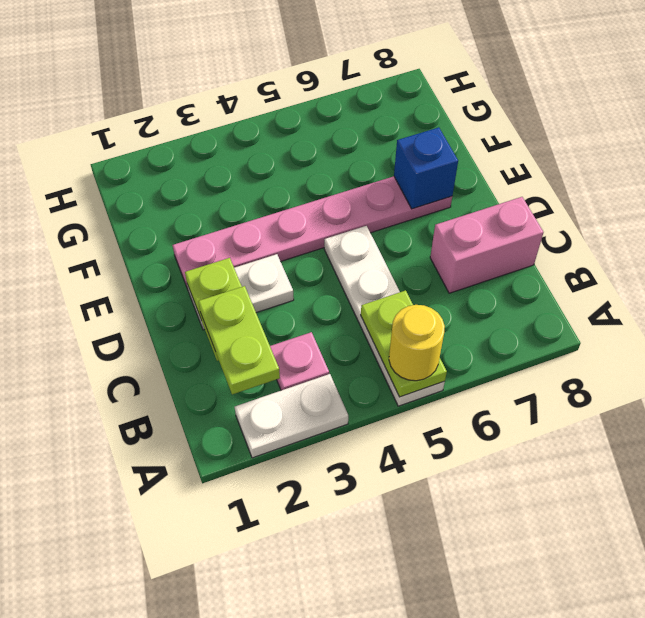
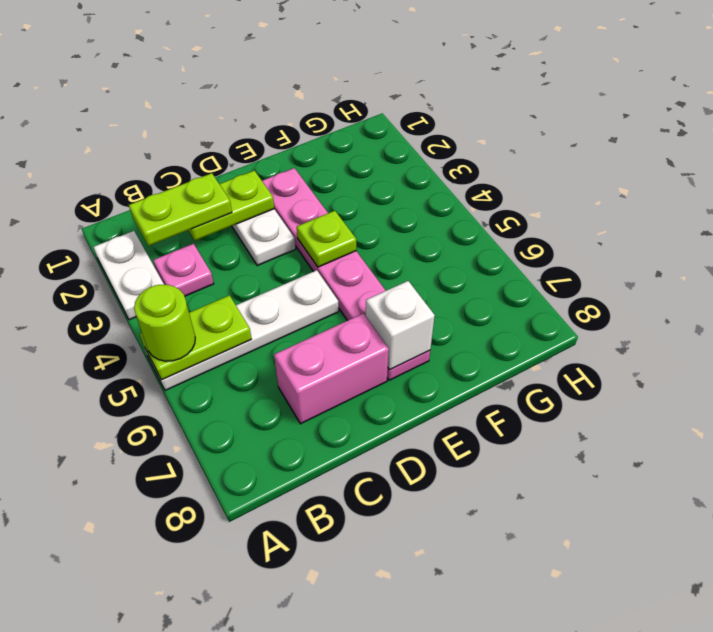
yellow 1x1 round brick [389,305,445,381] -> lime 1x1 round brick [134,285,195,361]
pink 1x2 brick [430,197,544,293] -> pink 1x2 brick turned to [274,313,389,424]
none -> lime 1x1 plate [297,211,356,267]
blue 1x1 brick [394,127,458,209] -> white 1x1 brick [366,281,435,370]

